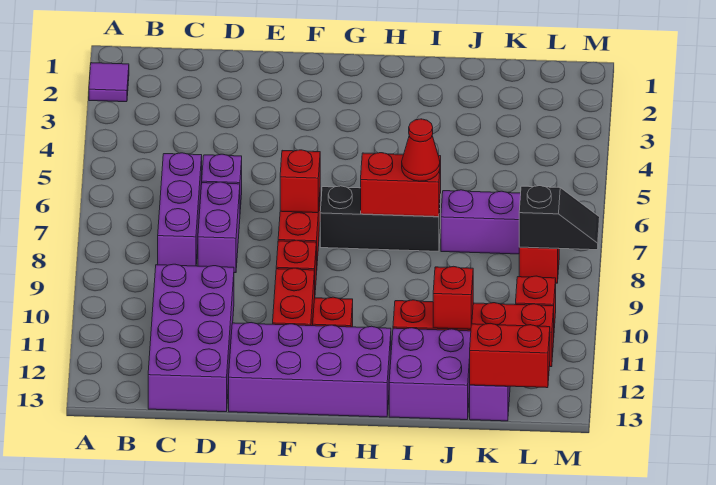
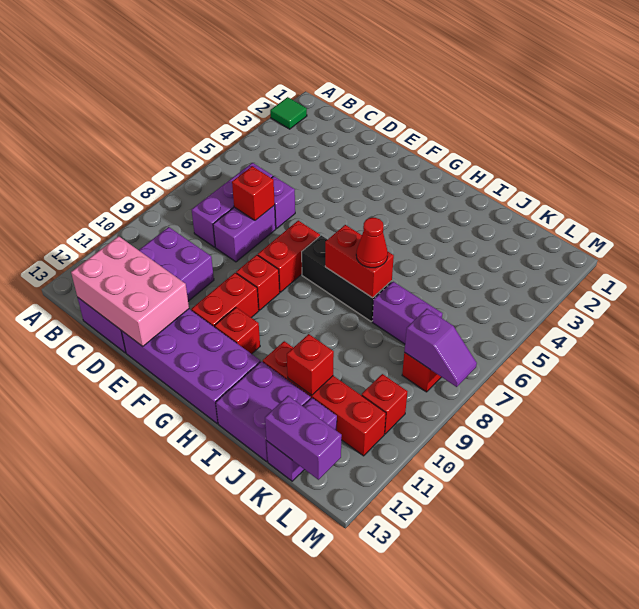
purple 1x1 tile [89,63,129,102] -> green 1x1 tile [270,97,307,129]
none -> pink 2x3 brick [71,236,189,346]
red 1x1 brick [280,150,320,213] -> red 1x1 brick moved to [232,166,275,220]
red 1x2 brick [470,323,550,388] -> purple 1x2 brick [265,396,342,480]
black 1x2 slope [519,186,600,250] -> purple 1x2 slope [404,309,477,387]

